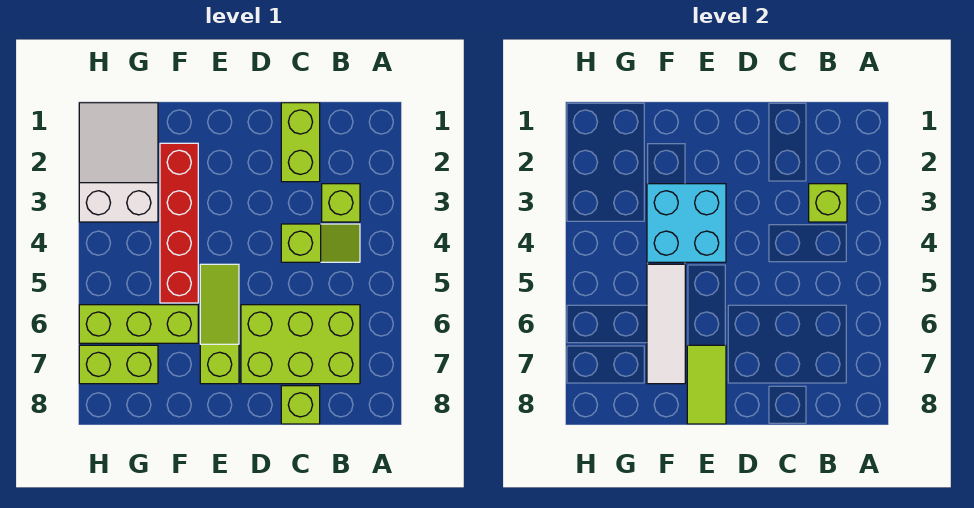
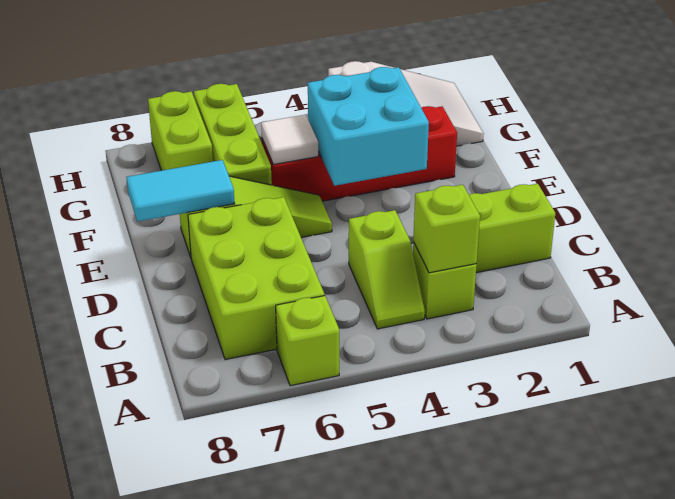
lime 1x1 brick [281,386,320,424] -> lime 1x1 brick moved to [276,296,339,386]
lime 1x2 tile [687,345,726,424] -> cyan 1x2 tile [127,160,235,222]
white 1x3 tile [647,264,685,384] -> white 1x1 tile [261,115,318,165]

